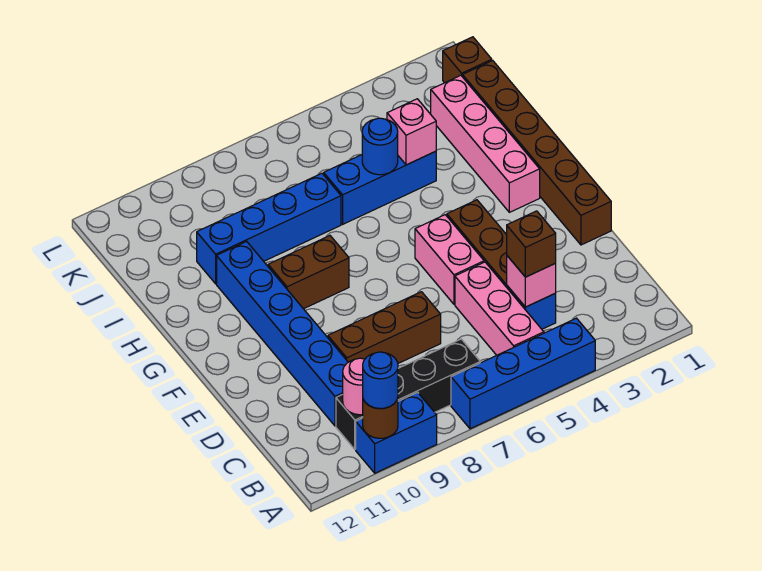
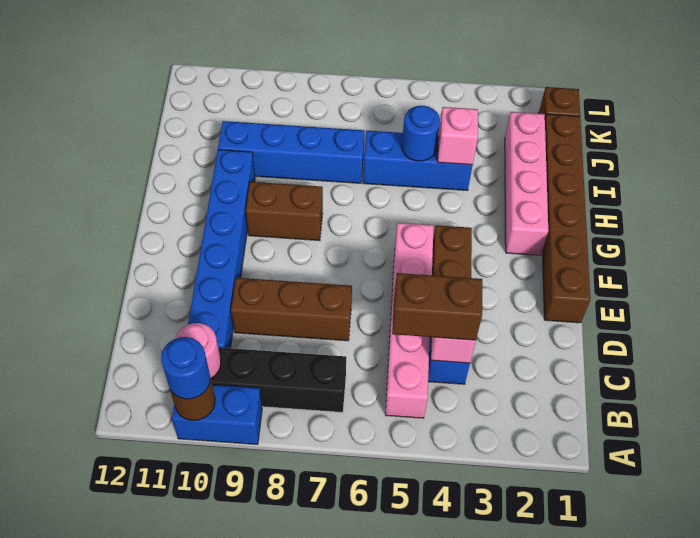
blue 1x4 brick [451,318,595,429] -> none
brown 1x1 brick [507,211,556,277] -> brown 1x2 brick [392,273,482,340]

